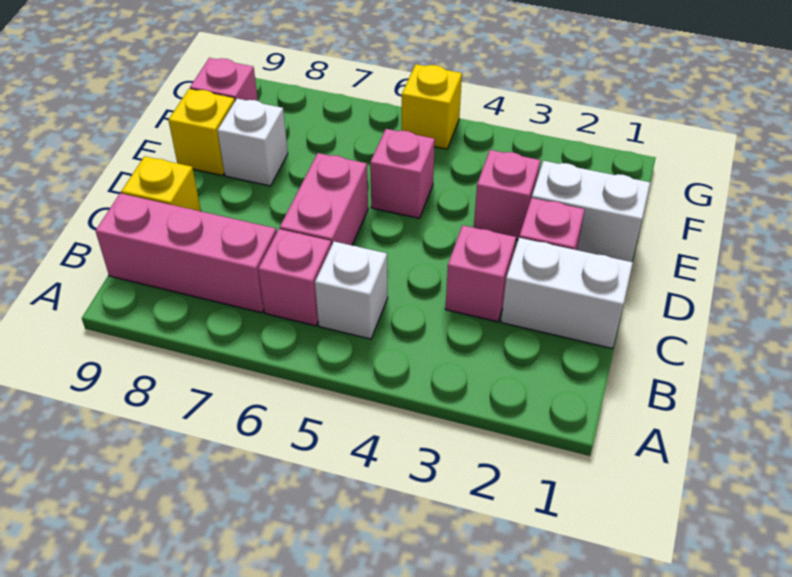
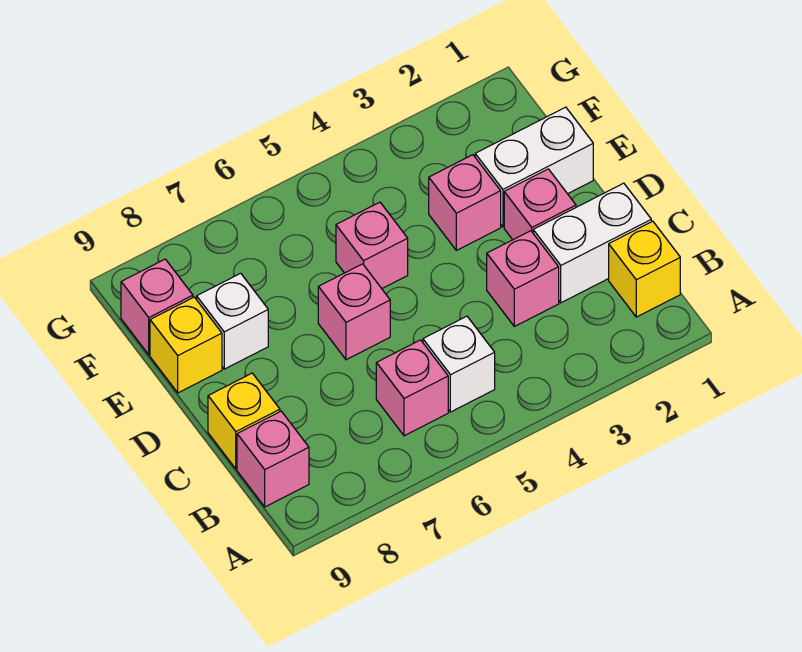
pink 1x3 brick [96,193,277,313] -> pink 1x1 brick [237,411,309,507]
pink 1x2 brick [280,153,368,246] -> pink 1x1 brick [318,264,390,360]
yellow 1x1 brick [402,64,462,149] -> yellow 1x1 brick moved to [609,221,680,317]

